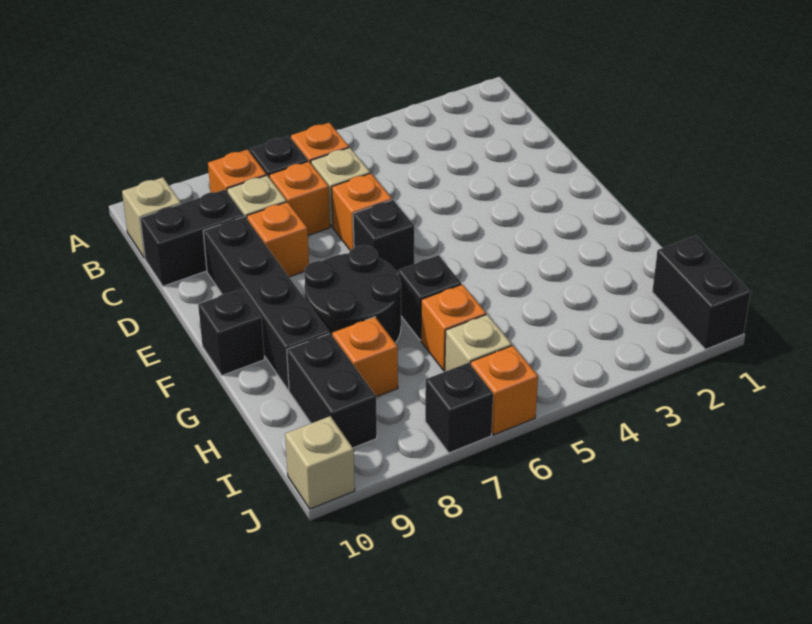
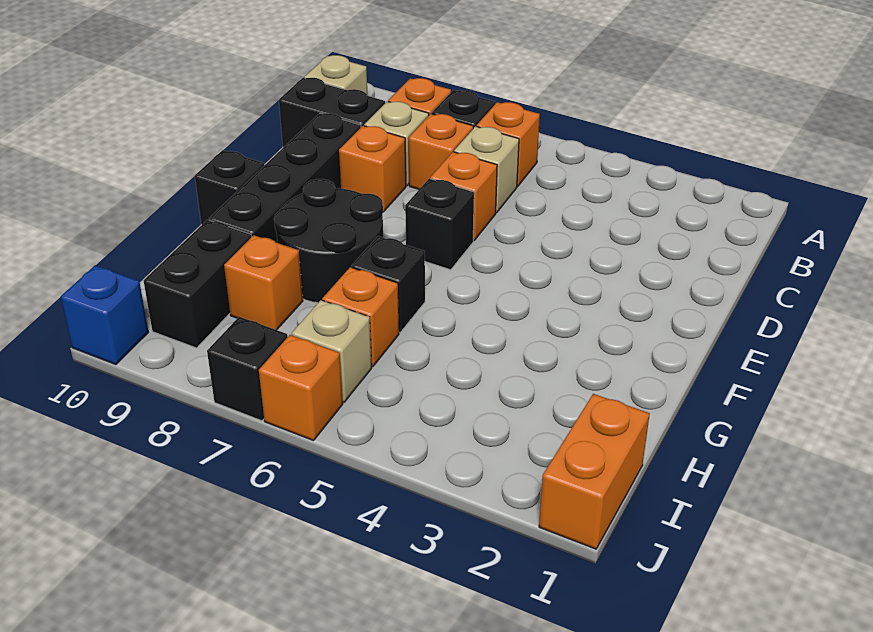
black 1x2 brick [652,236,751,349] -> orange 1x2 brick [539,394,650,549]
tan 1x1 brick [285,416,355,509] -> blue 1x1 brick [61,265,149,365]

